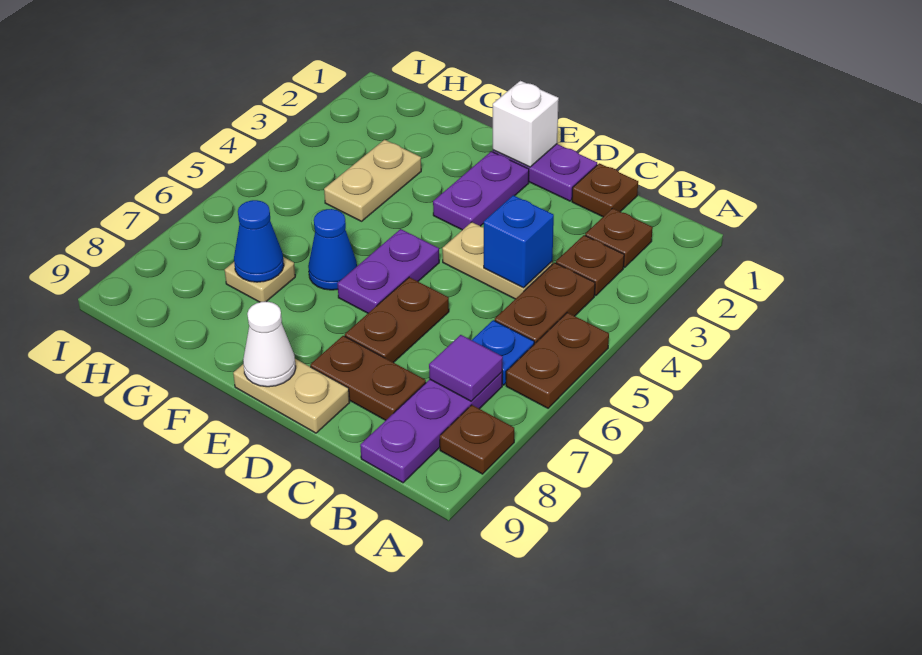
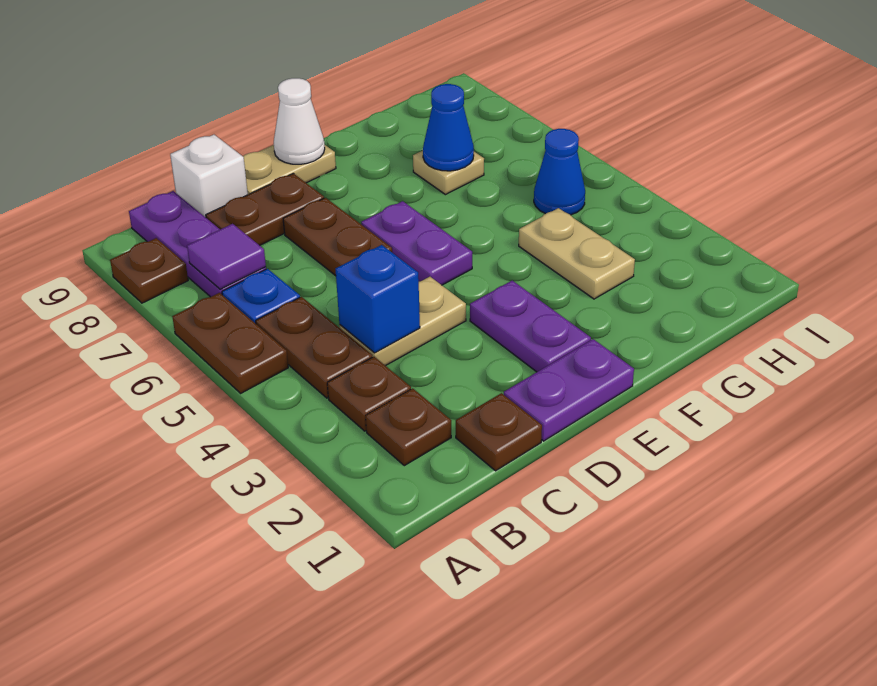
white 1x1 brick [493,81,559,167] -> white 1x1 brick moved to [170,135,248,217]
blue 1x1 cone [308,209,357,290] -> blue 1x1 cone moved to [534,129,585,215]

